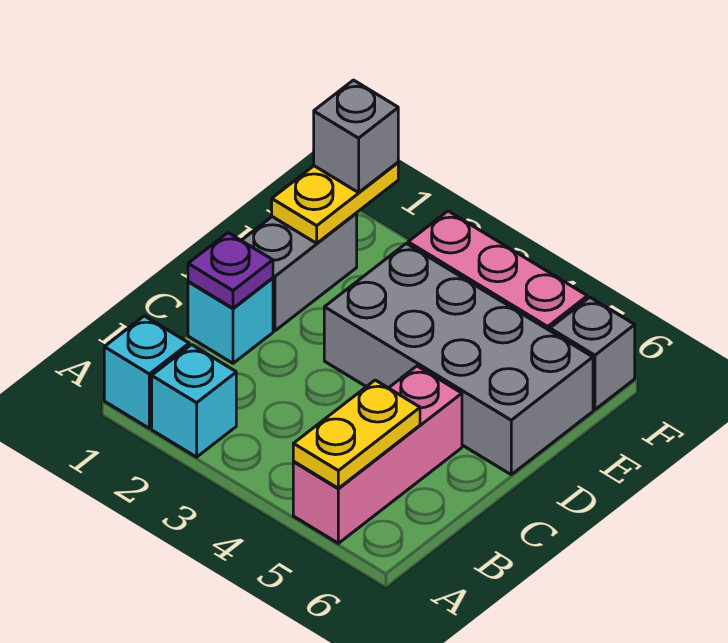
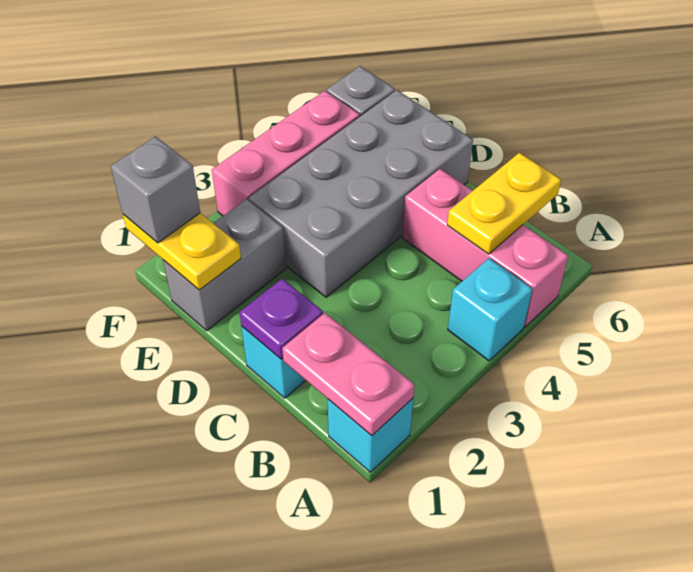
none -> pink 1x2 plate [282,313,415,436]
cyan 1x1 brick [152,345,236,457] -> cyan 1x1 brick moved to [448,258,532,361]
yellow 1x2 plate [293,380,420,488] -> yellow 1x2 plate turned to [447,153,561,254]
grey 1x2 brick [241,214,357,331] -> grey 1x2 brick turned to [163,199,286,330]

